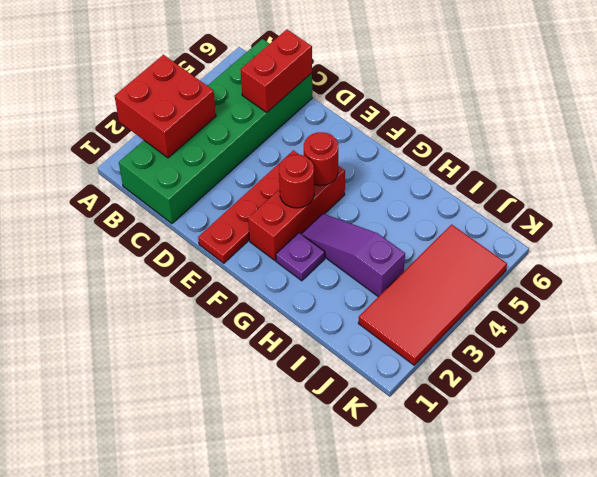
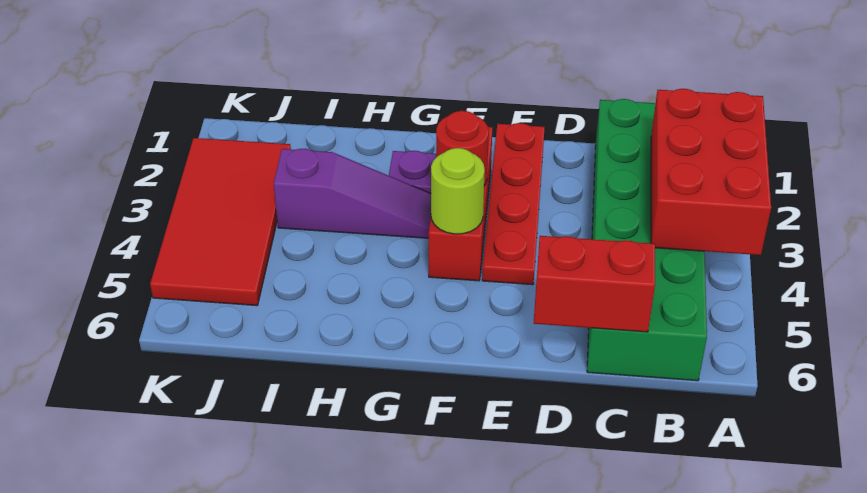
red 2x2 brick [115,55,216,158] -> red 2x3 brick [651,89,771,255]
red 1x2 brick [240,29,312,112] -> red 1x2 brick turned to [534,236,655,332]
red 1x1 round brick [304,132,338,186] -> lime 1x1 round brick [431,148,485,234]

